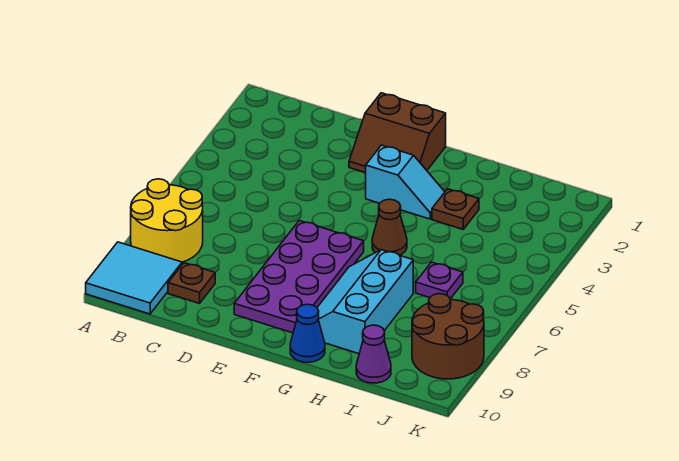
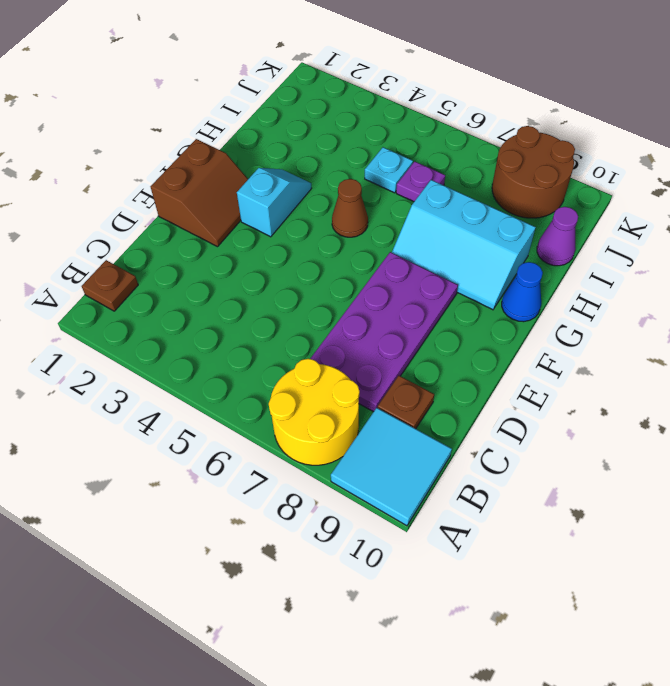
purple 2x4 plate [234,221,364,333] -> purple 2x4 plate turned to [310,252,458,412]
brown 1x1 plate [432,189,479,229] -> brown 1x1 plate moved to [82,260,138,311]
none -> cyan 1x1 plate [365,147,413,193]

